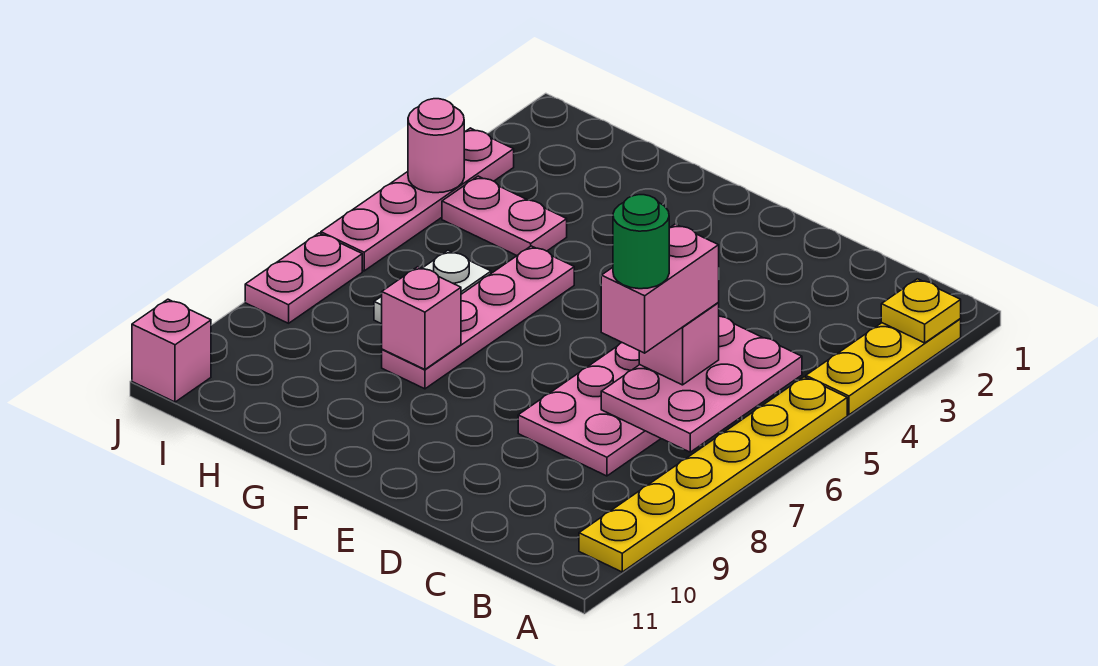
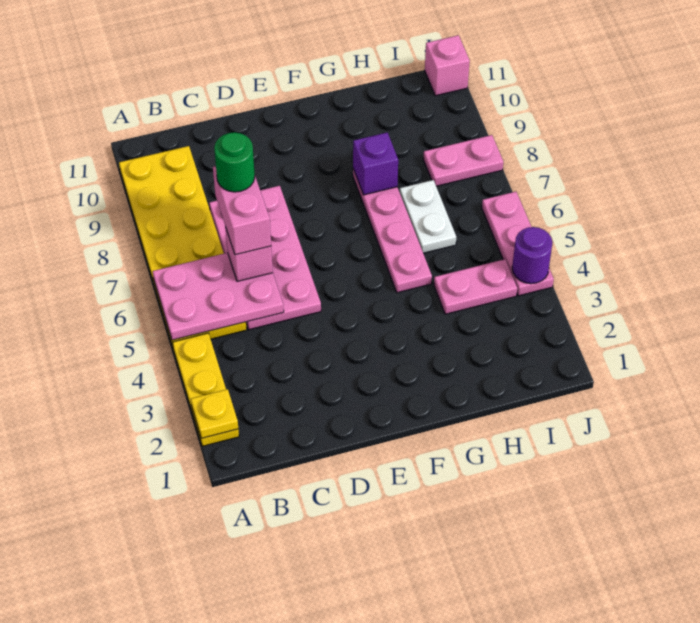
yellow 1x6 plate [579,377,847,572] -> yellow 2x6 plate [119,146,247,347]
pink 2x3 plate [601,316,802,452] -> pink 2x3 plate turned to [153,253,284,340]
pink 1x1 brick [382,267,461,369] -> purple 1x1 brick [353,133,398,195]
pink 1x4 plate [321,128,514,271] -> pink 1x3 plate [482,192,554,296]
pink 1x1 round brick [408,99,464,193] -> purple 1x1 round brick [512,227,552,284]
pink 1x2 plate [245,233,362,323] -> pink 1x2 plate turned to [423,135,503,186]

